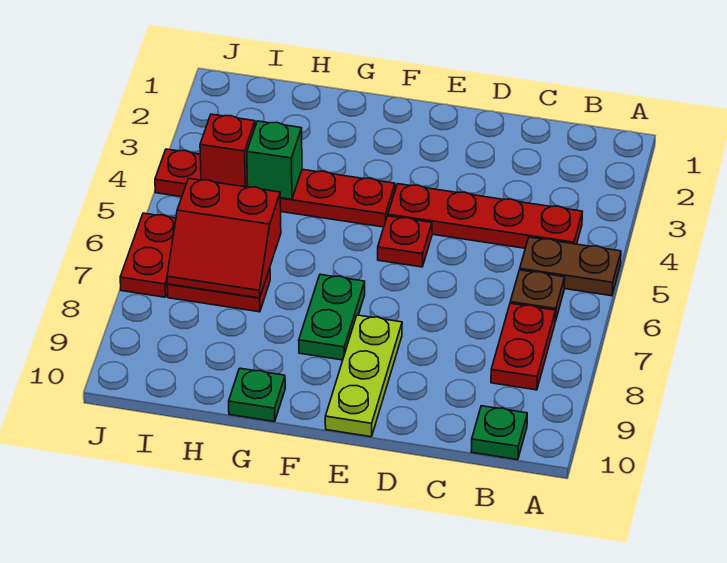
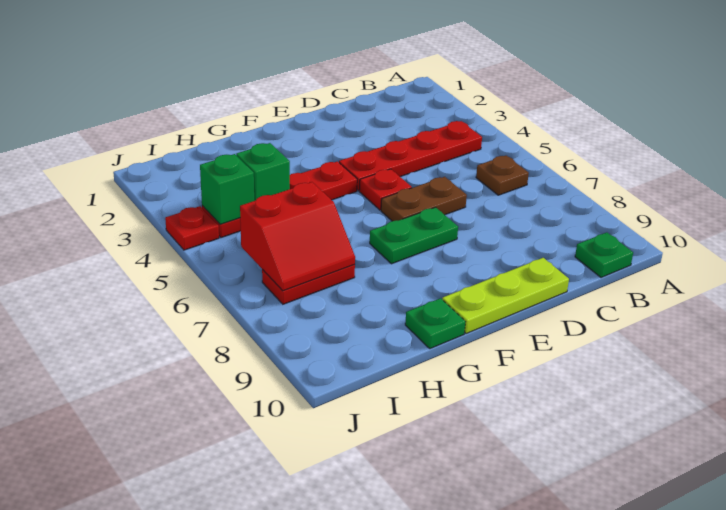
brown 1x2 plate [520,237,621,296] -> brown 1x2 plate moved to [381,177,467,221]
red 1x2 plate [491,303,555,390] -> none
lime 1x3 plate [325,315,402,437] -> lime 1x3 plate turned to [442,258,569,334]
green 1x2 plate [299,274,365,360] -> green 1x2 plate turned to [370,207,458,264]
red 1x1 brick [200,114,255,187] -> green 1x1 brick [200,154,254,224]
red 1x2 plate [120,213,176,297] -> none

